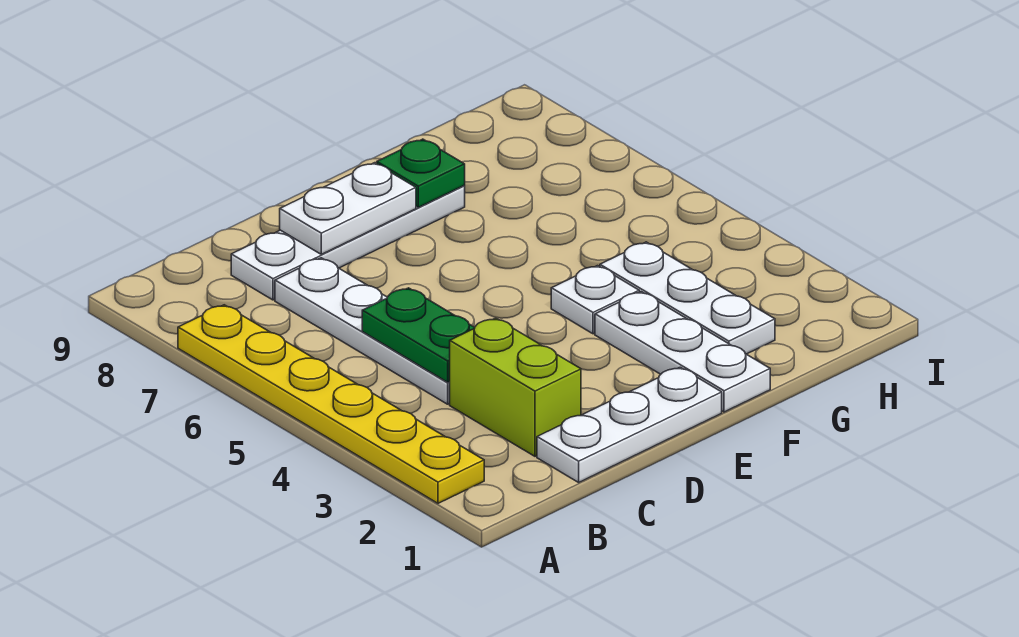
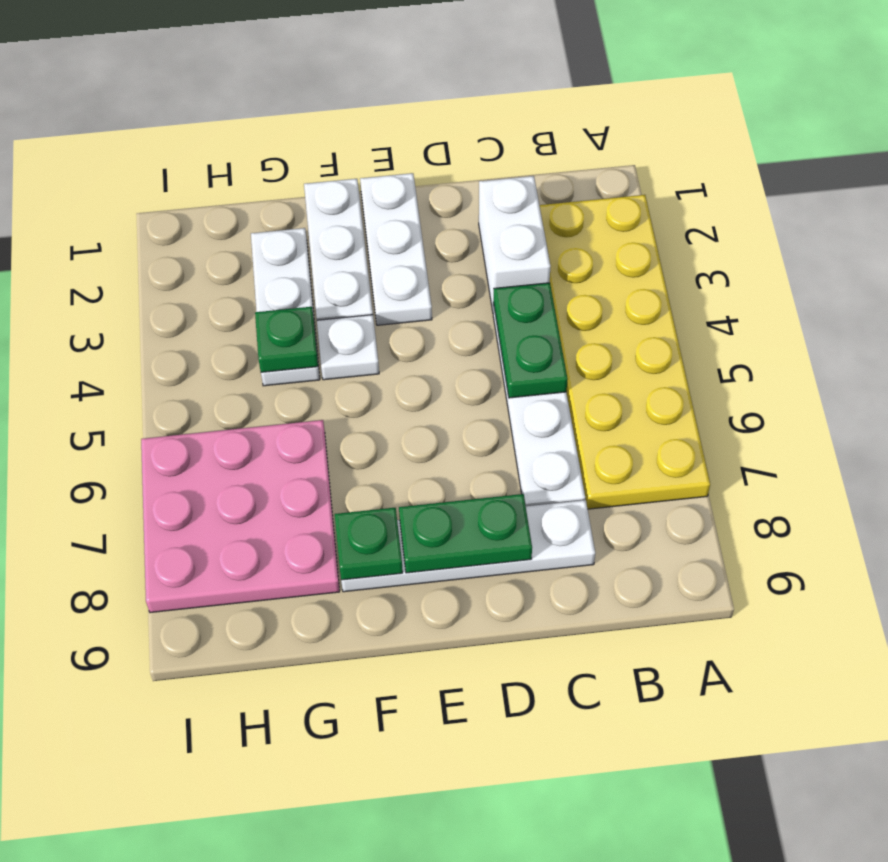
yellow 1x6 plate [178,305,484,503] -> yellow 2x6 plate [539,195,710,509]
white 1x3 plate [537,367,722,482] -> white 1x3 plate turned to [360,173,432,325]
lime 1x2 brick [450,318,581,456] -> white 1x2 brick [479,176,551,311]
white 1x2 plate [280,163,416,254] -> green 1x2 plate [399,494,532,573]
none -> green 1x1 plate [255,307,318,372]
none -> pink 3x3 plate [141,420,340,613]

